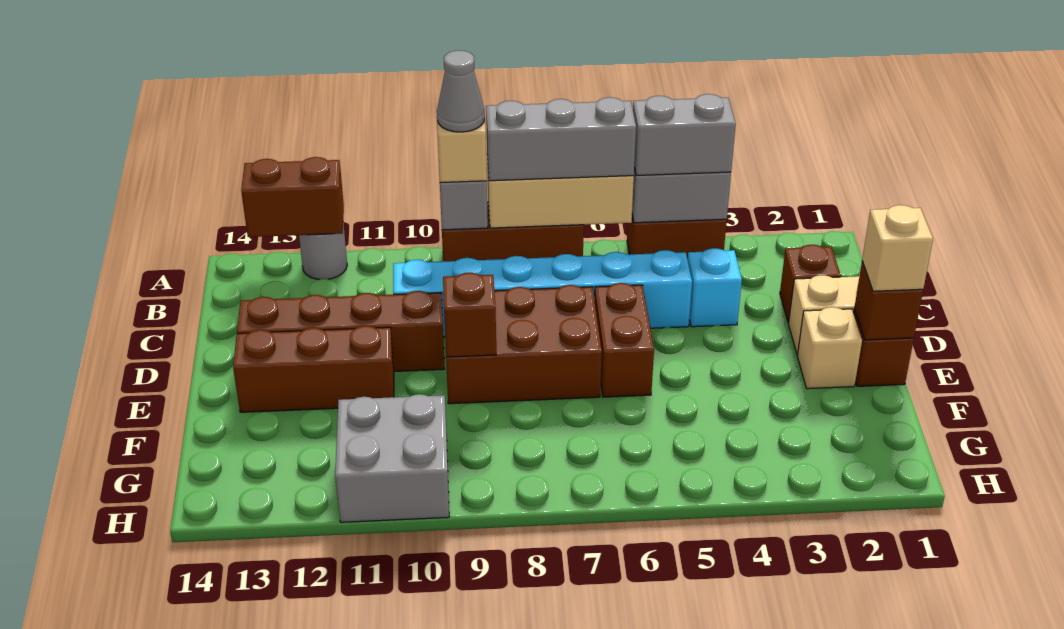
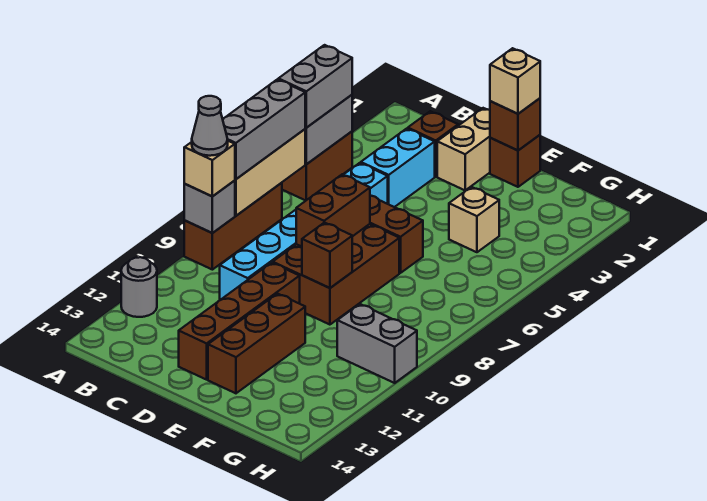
brown 1x2 brick [241,157,344,237] -> brown 1x2 brick moved to [296,174,370,247]
cyan 1x1 brick [688,248,742,327] -> cyan 1x2 brick [361,129,435,207]
tan 1x1 brick [797,307,862,389] -> tan 1x1 brick moved to [449,187,499,252]
grey 2x2 brick [335,394,449,522] -> grey 1x2 brick [337,304,417,383]

